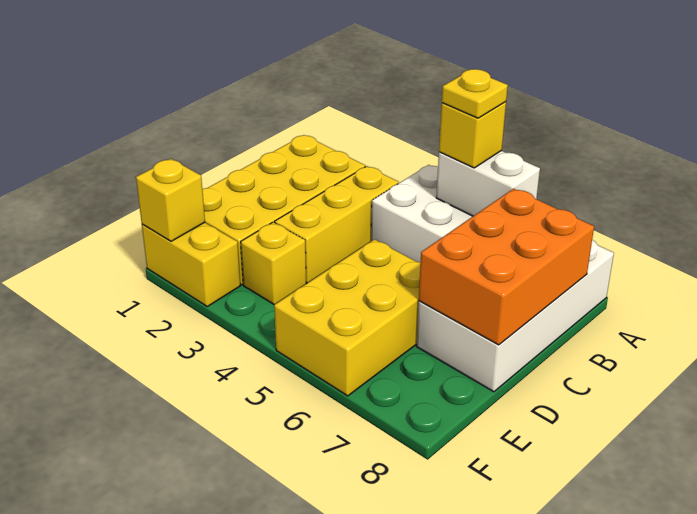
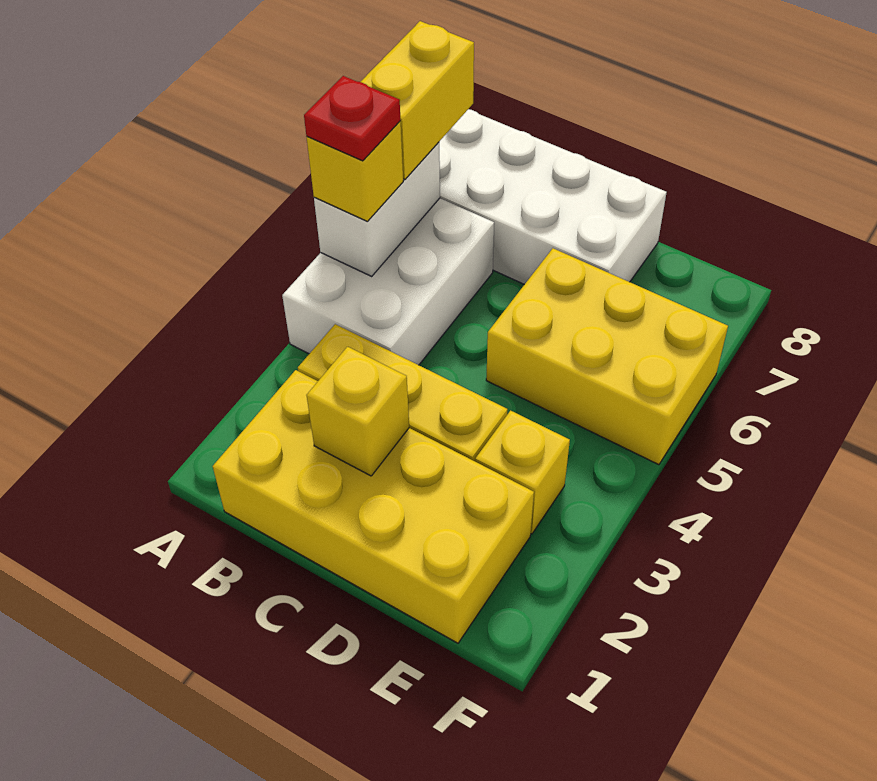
yellow 1x1 plate [442,69,508,118] -> red 1x1 plate [304,76,401,161]
orange 2x3 brick [419,189,594,345] -> none
yellow 1x2 brick [142,223,240,306] -> yellow 1x2 brick moved to [361,21,474,179]
yellow 1x1 brick [136,159,205,241] -> yellow 1x1 brick moved to [307,347,409,476]

